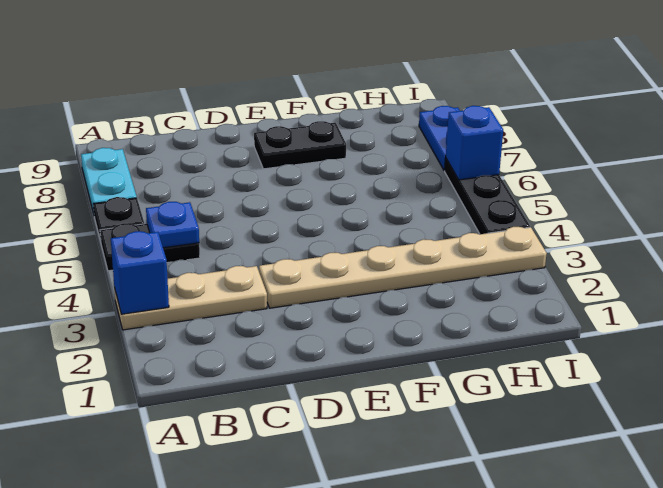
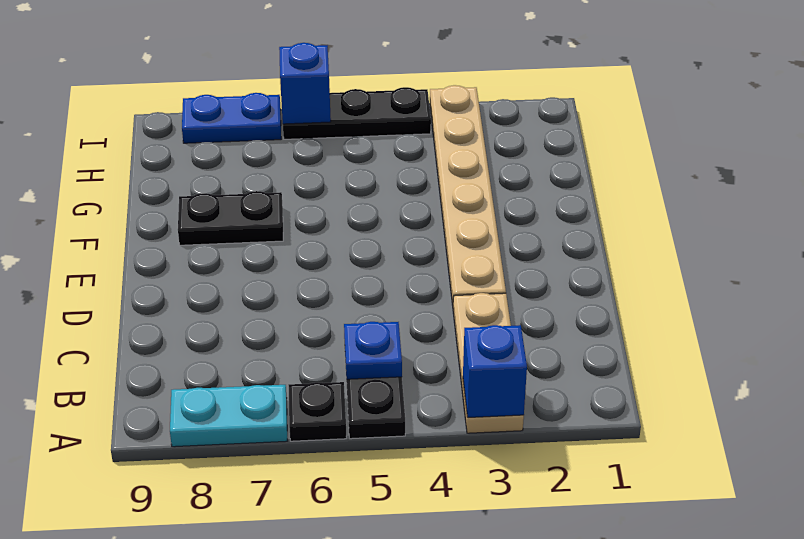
black 1x2 plate [254,121,346,169] -> black 1x2 plate turned to [178,191,283,245]

